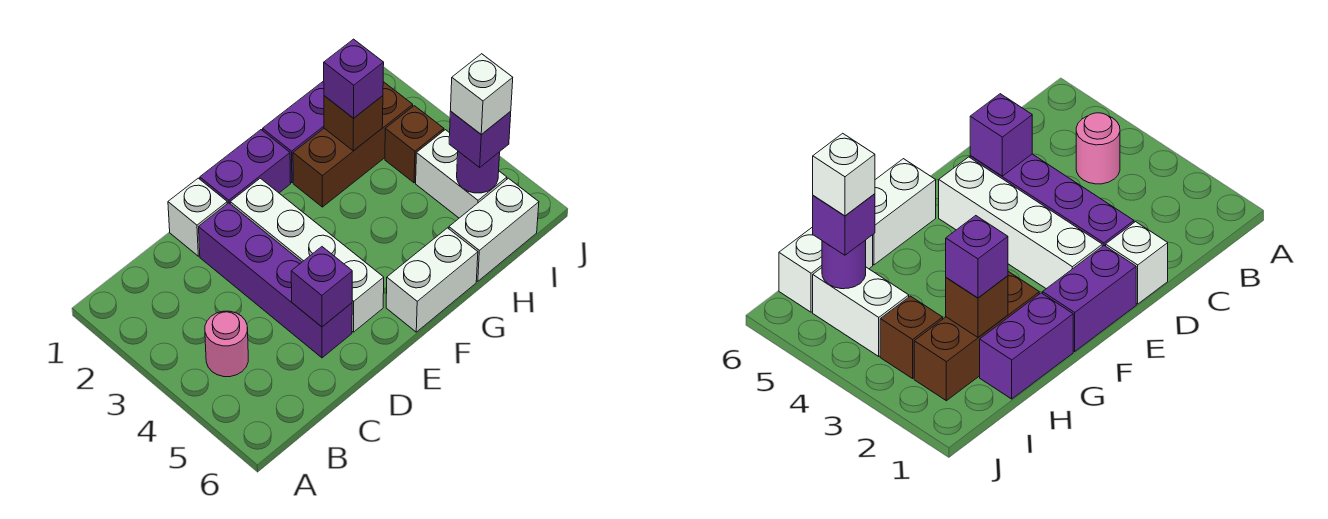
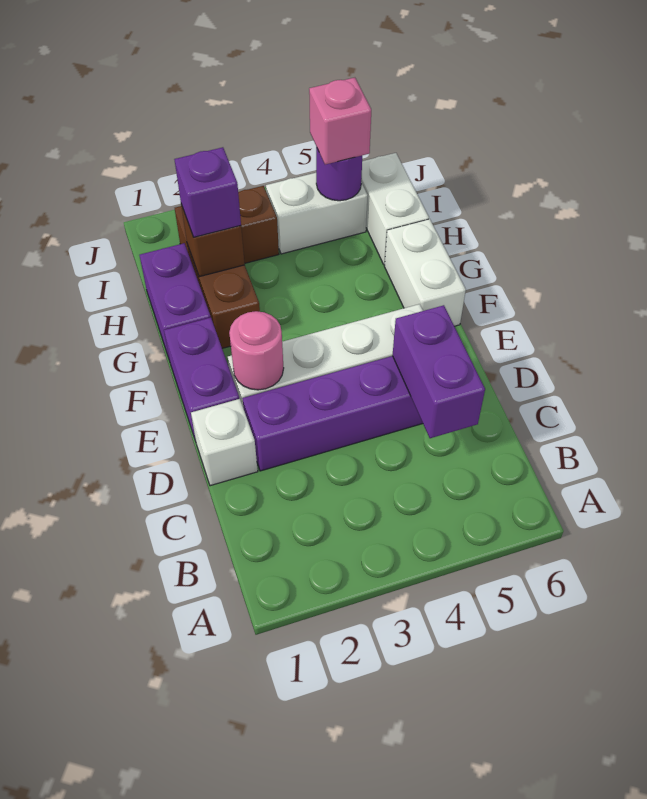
pink 1x1 round brick [205,311,248,377] -> pink 1x1 round brick moved to [229,311,284,390]
purple 1x1 brick [291,247,352,327] -> purple 1x2 brick [393,305,485,438]
purple 1x1 brick [449,112,511,167] -> pink 1x1 brick [309,78,371,164]
white 1x1 brick [451,54,513,135] -> none

